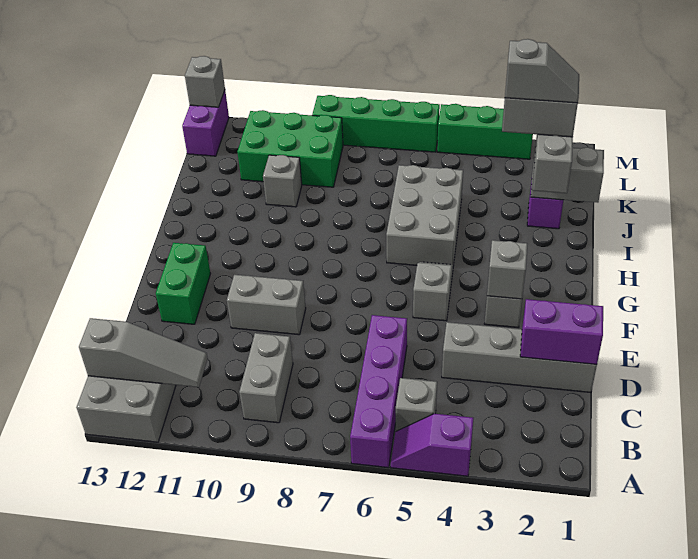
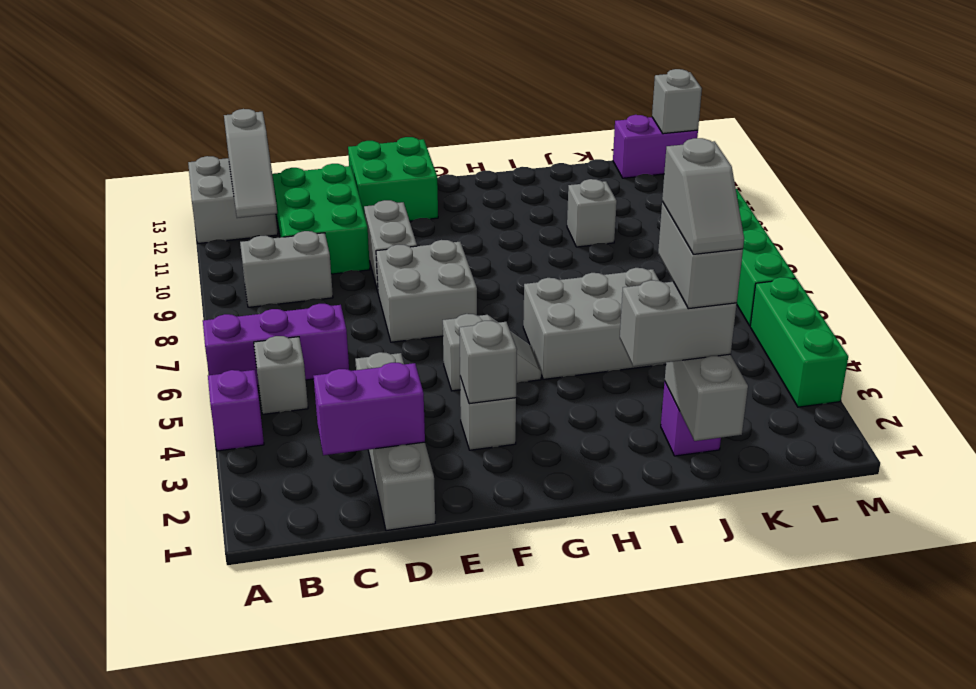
purple 1x4 brick [350,315,407,468] -> purple 1x3 brick [203,304,349,386]
purple 1x2 brick [520,299,603,364] -> purple 1x2 brick turned to [314,363,425,455]
none -> grey 2x2 brick [376,240,477,342]
green 1x2 brick [156,243,211,324] -> green 2x2 brick [348,137,438,221]
green 2x3 brick [237,110,343,187] -> green 2x3 brick moved to [272,164,370,274]

